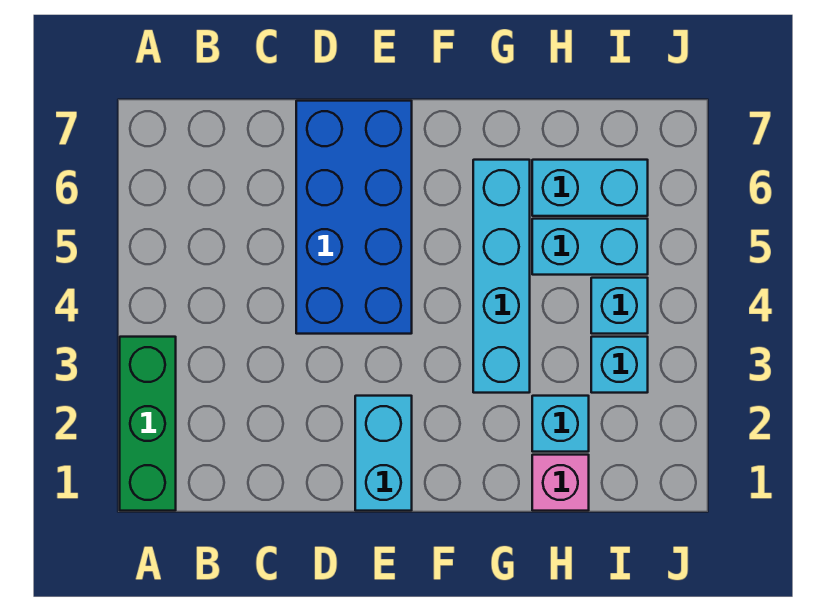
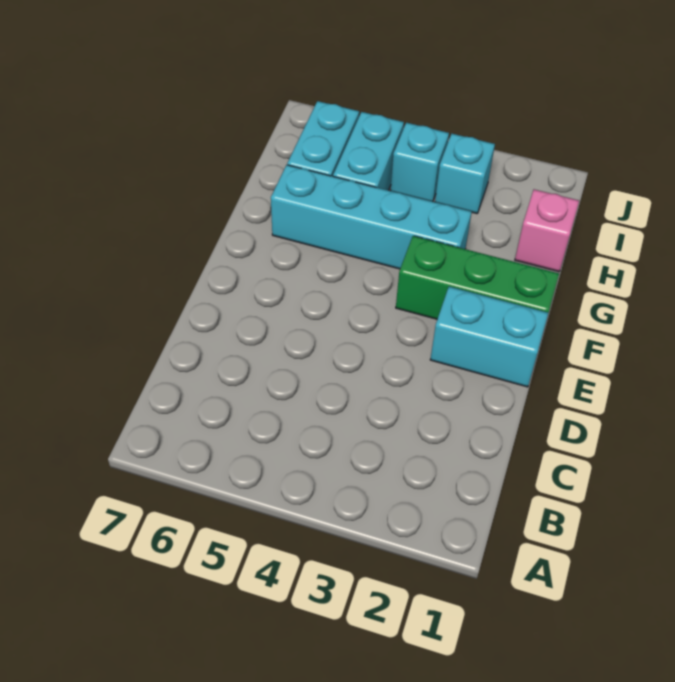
green 1x3 brick [120,337,176,511] -> green 1x3 brick moved to [396,236,559,319]
blue 2x4 brick [296,101,412,334] -> none
cyan 1x1 brick [532,396,589,452] -> none

